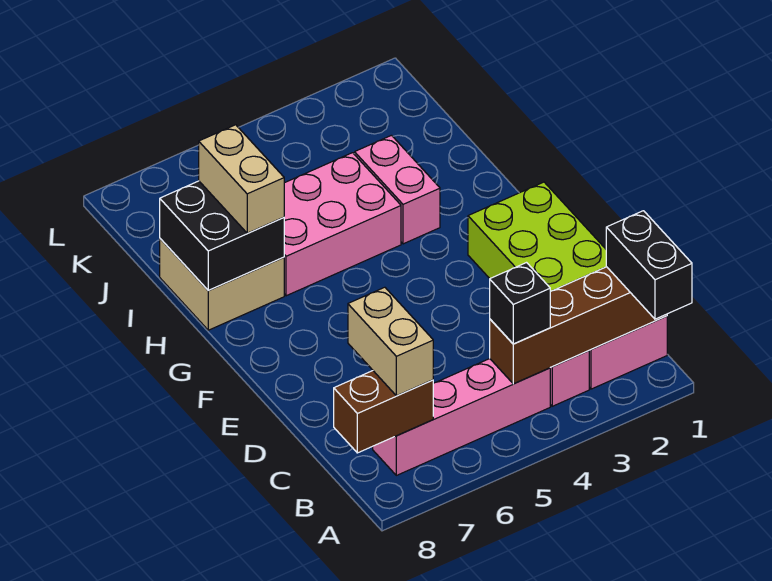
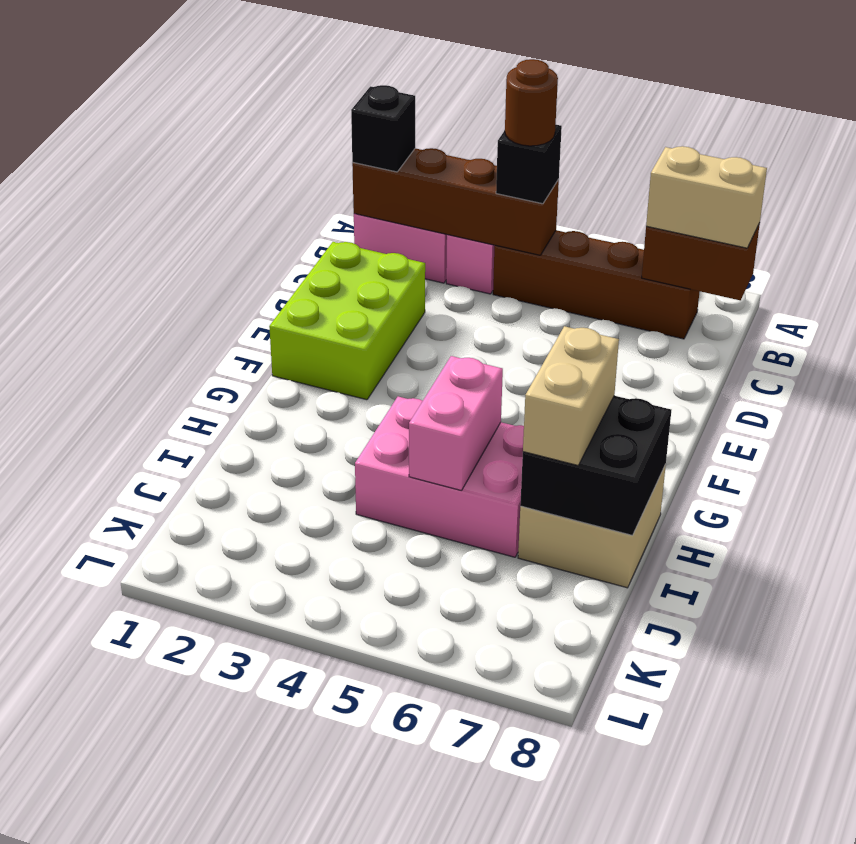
black 1x2 brick [606,211,692,319] -> black 1x1 brick [351,85,415,172]
pink 1x4 brick [373,359,550,475] -> brown 1x4 brick [493,230,700,339]
none -> brown 1x1 round brick [505,59,558,146]
tan 1x2 brick [348,287,433,396] -> tan 1x2 brick turned to [646,146,767,248]
pink 1x2 brick [355,135,440,244] -> pink 1x2 brick moved to [409,356,503,491]

